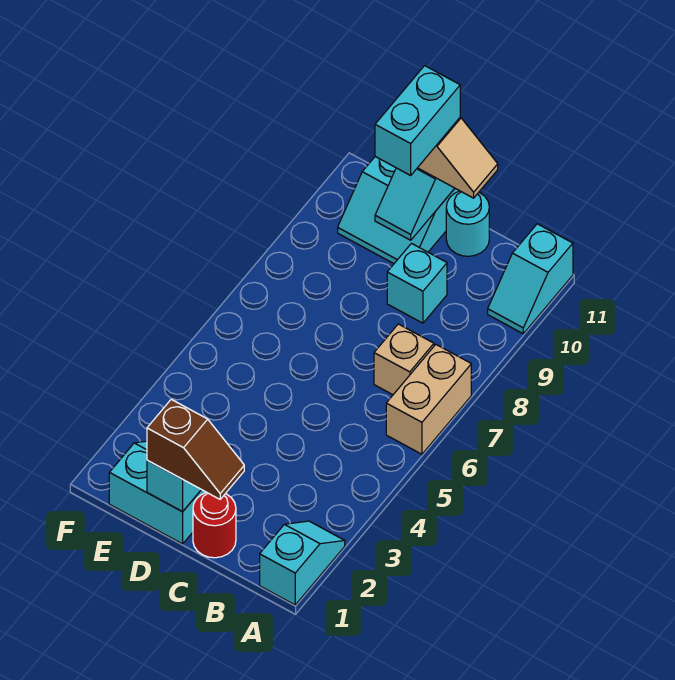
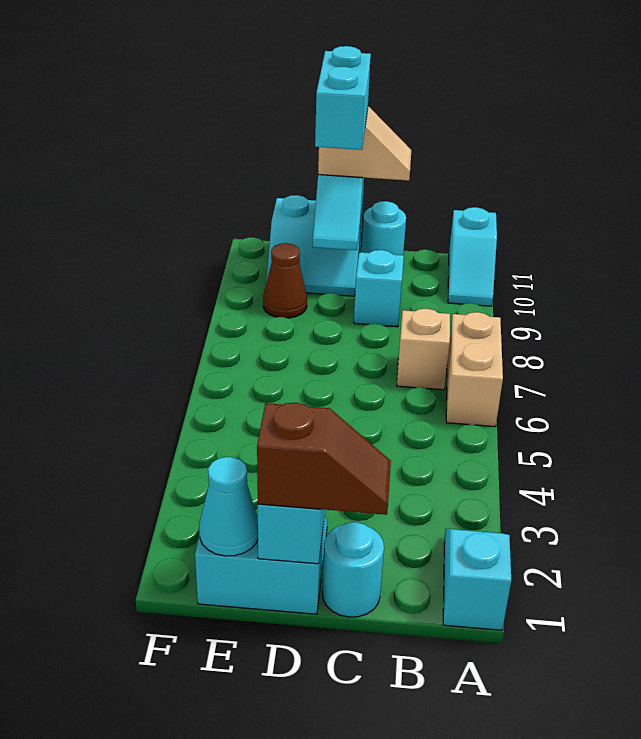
red 1x1 round brick [193,492,236,558] -> cyan 1x1 round brick [322,522,384,617]
none -> cyan 1x1 cone [199,457,258,556]
none -> brown 1x1 cone [263,243,307,318]

